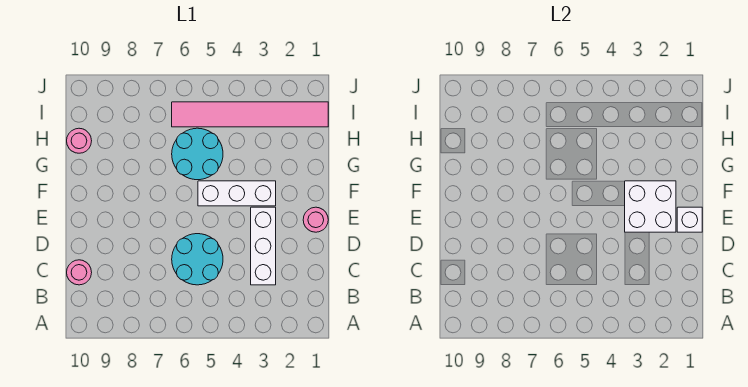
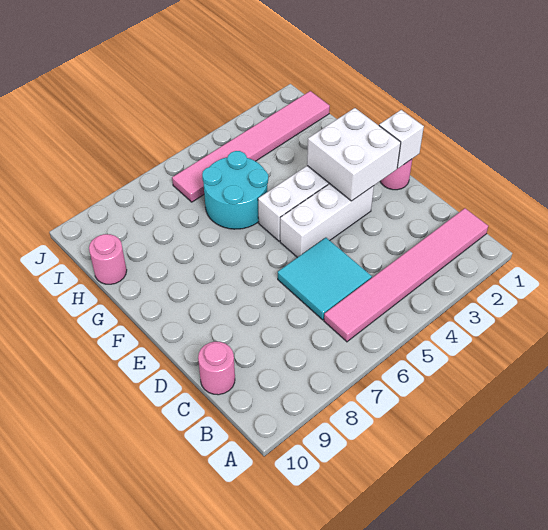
none -> pink 1x6 tile [324,208,488,342]
white 1x3 brick [251,207,276,285] -> white 1x3 brick turned to [280,184,374,258]
cyan 2x2 round brick [172,234,223,285] -> cyan 2x2 tile [278,238,372,320]

